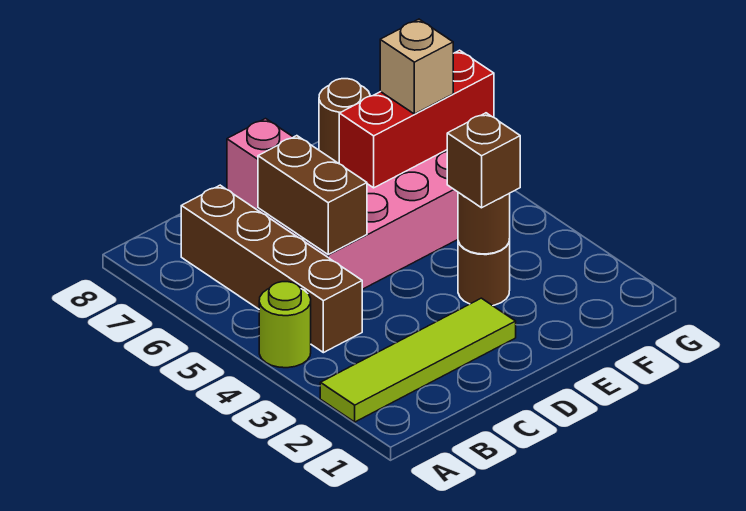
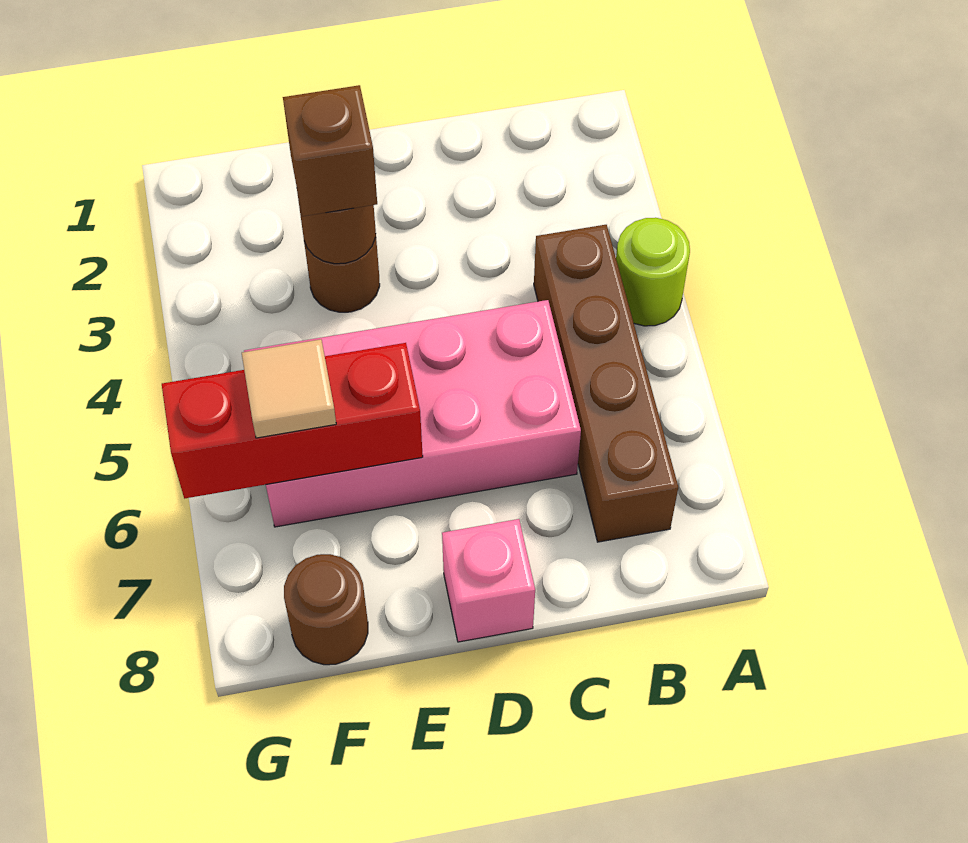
lime 1x4 tile [320,298,516,422] -> none
brown 1x2 brick [258,136,367,254] -> none
tan 1x1 brick [380,19,453,114] -> tan 1x1 tile [242,339,336,438]

